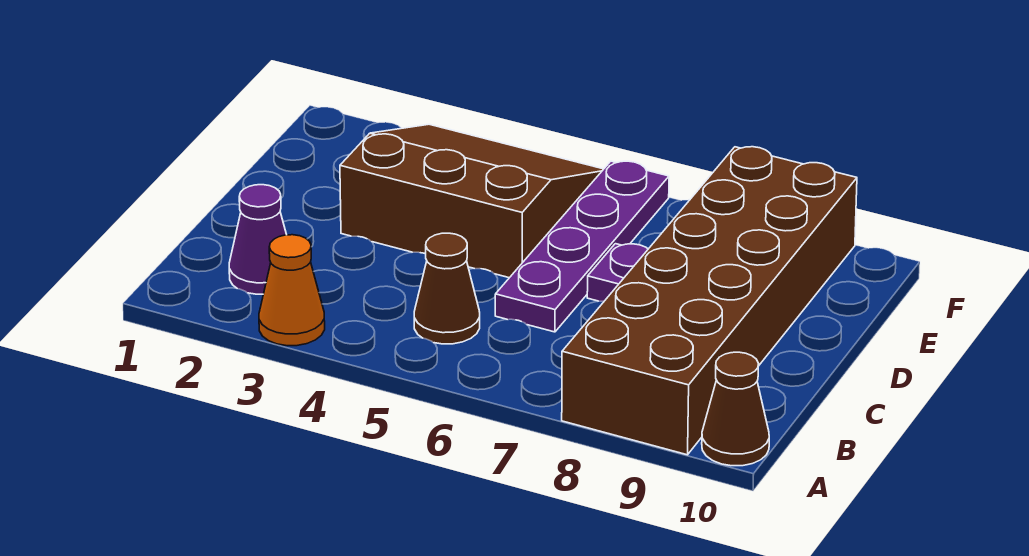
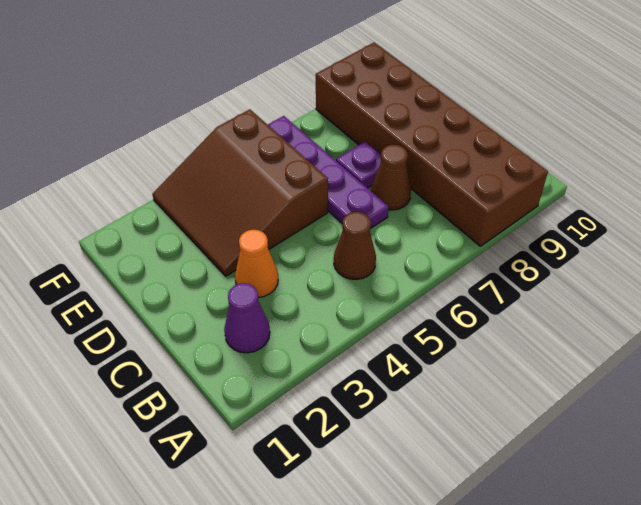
orange 1x1 cone [259,235,325,346] -> orange 1x1 cone moved to [235,230,278,298]
brown 1x1 cone [702,352,769,466] -> brown 1x1 cone moved to [371,145,411,210]
brown 3x3 slope [340,124,603,278] -> brown 3x3 slope turned to [152,109,328,276]

